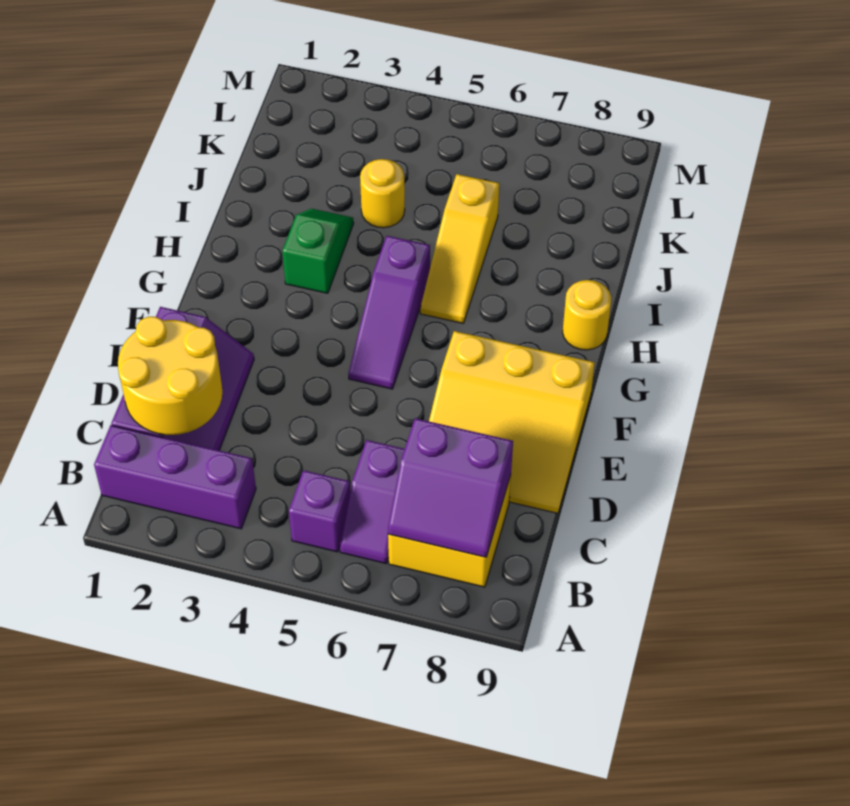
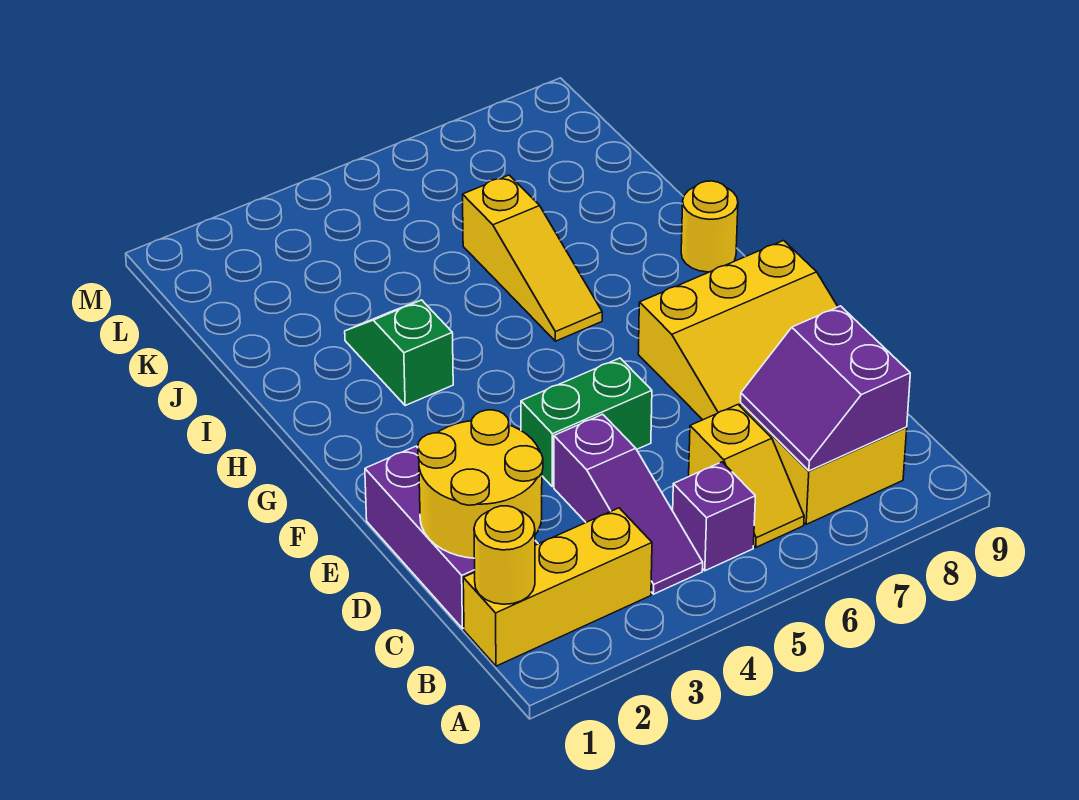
purple 1x3 brick [94,425,256,529] -> yellow 1x3 brick [463,508,652,666]
purple 1x2 slope [340,440,405,563] -> yellow 1x2 slope [689,405,804,547]
purple 2x2 slope [388,418,513,557] -> purple 2x2 slope turned to [741,306,910,471]
none -> green 1x2 brick [521,358,652,487]
purple 1x3 slope [348,236,430,389] -> purple 1x3 slope moved to [554,414,703,594]
yellow 1x1 round brick [360,159,405,228] -> yellow 1x1 round brick moved to [474,506,535,604]

